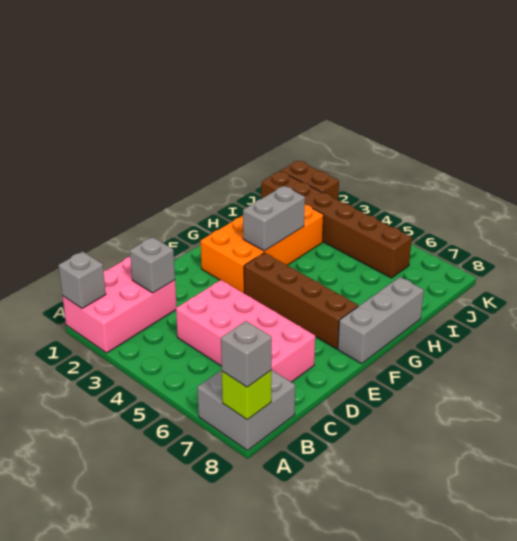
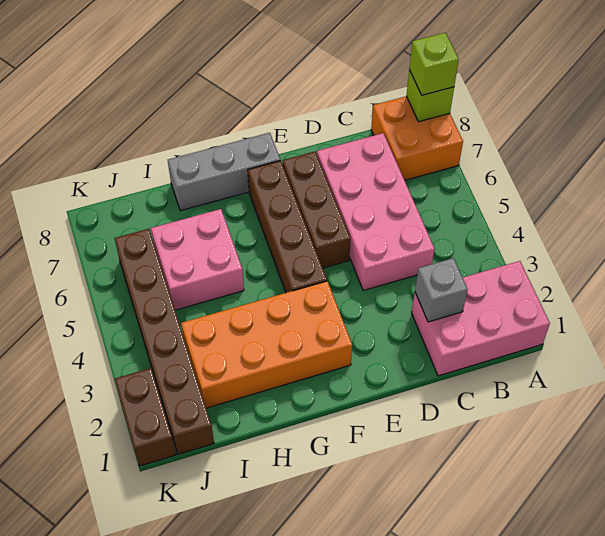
grey 1x1 brick [58,251,106,308] -> none
grey 2x2 brick [197,370,295,451] -> orange 2x2 brick [371,96,463,180]
grey 1x1 brick [221,321,272,387] -> lime 1x1 brick [409,33,459,95]
none -> brown 1x3 brick [283,152,351,268]
grey 1x2 brick [243,186,305,251] -> none
none -> pink 2x2 brick [151,209,244,310]

